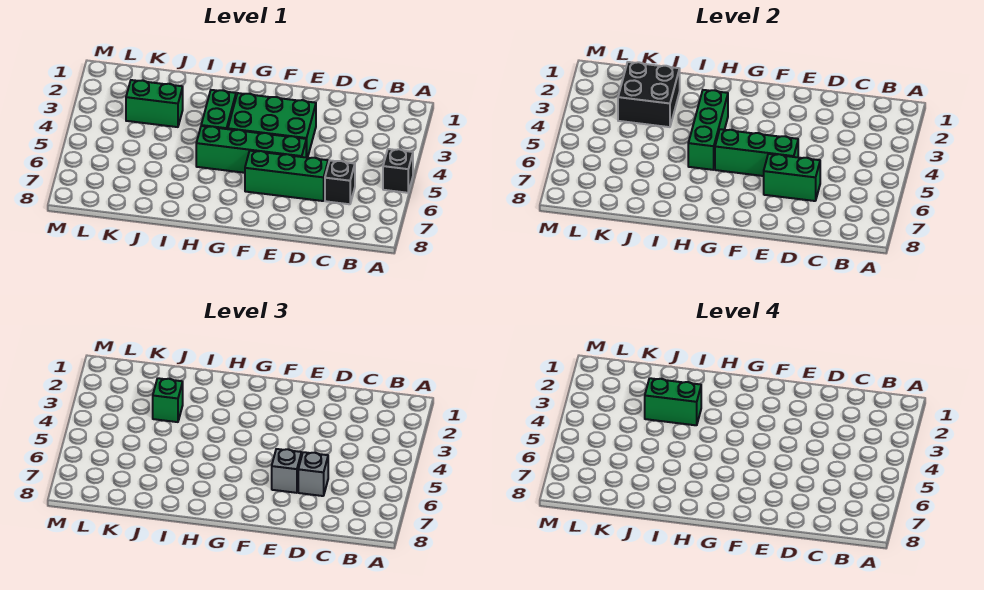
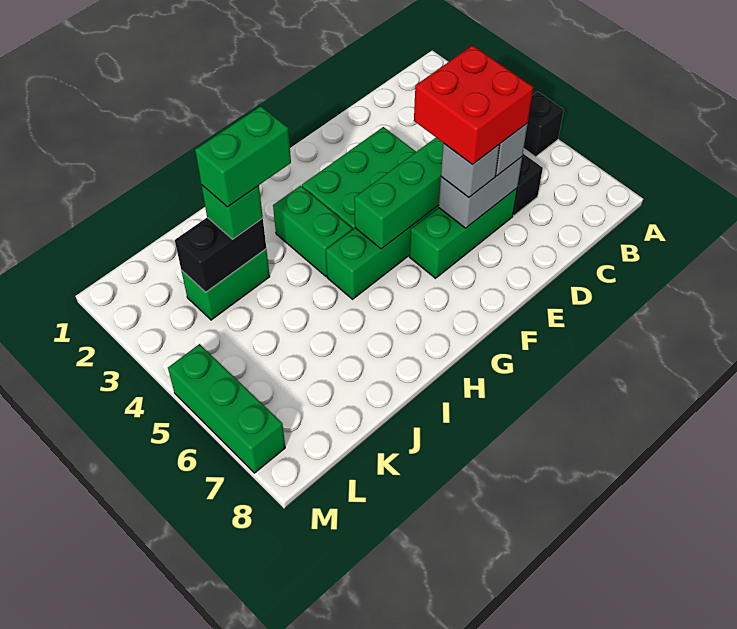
none -> red 2x2 brick [414,45,533,165]
green 1x2 brick [764,154,820,201] -> grey 1x2 brick [438,157,522,228]
green 1x3 brick [688,90,728,170] -> green 1x3 brick moved to [168,344,285,473]
black 2x2 brick [618,62,680,127] -> black 1x2 brick [175,217,266,292]

